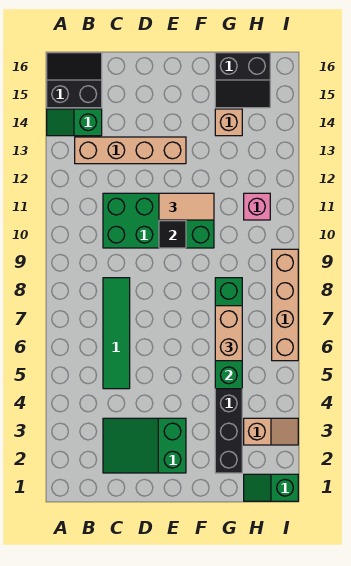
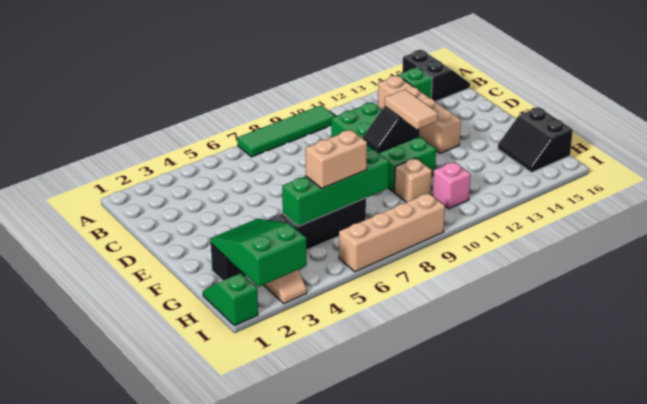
green 2x3 slope [103,418,186,473] -> green 2x3 slope moved to [210,219,307,287]
green 1x4 tile [103,278,130,389] -> green 1x4 tile moved to [237,105,335,157]
tan 1x1 brick [215,109,242,136] -> tan 1x1 brick moved to [395,158,432,202]

